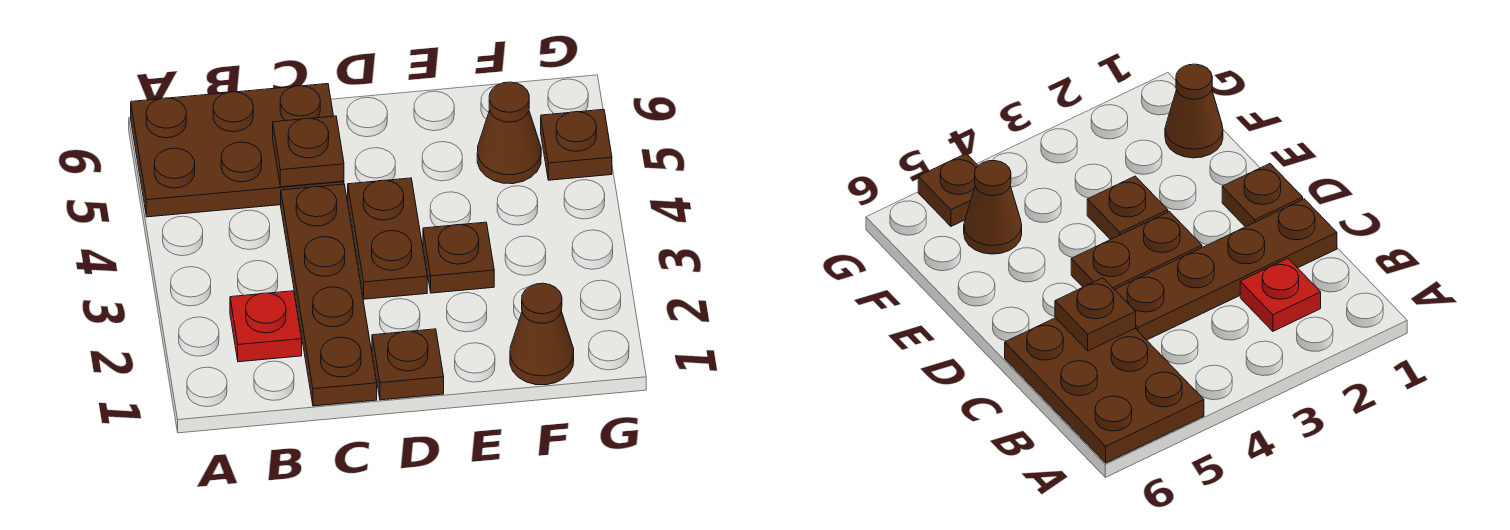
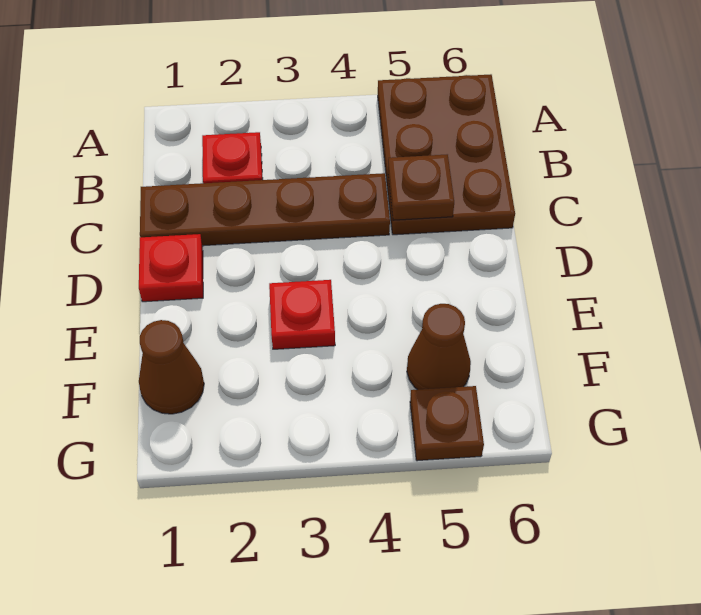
brown 1x1 plate [372,329,444,400] -> red 1x1 plate [139,234,203,302]
brown 1x2 plate [348,178,427,299] -> none
brown 1x1 plate [423,222,494,293] -> red 1x1 plate [269,280,335,349]

